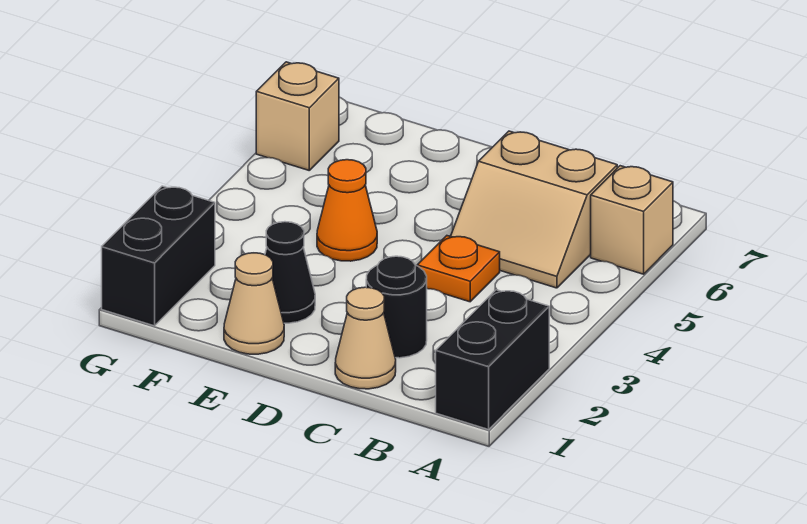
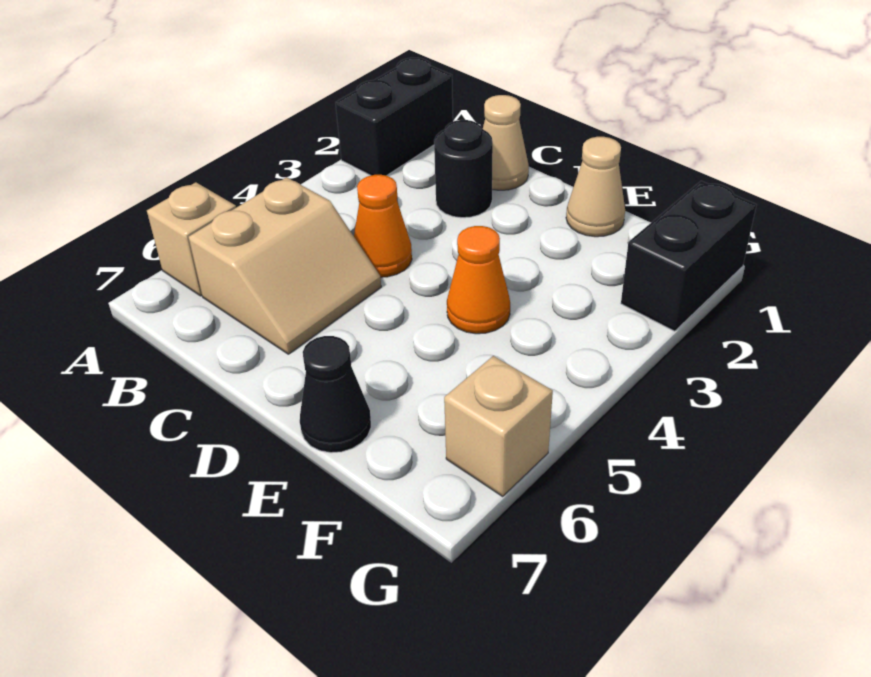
tan 2x2 slope [451,131,617,288] -> tan 2x2 slope turned to [189,177,381,354]
orange 1x1 plate [417,236,500,302] -> orange 1x1 cone [354,175,412,277]
black 1x1 cone [265,222,315,323] -> black 1x1 cone moved to [300,336,371,453]

